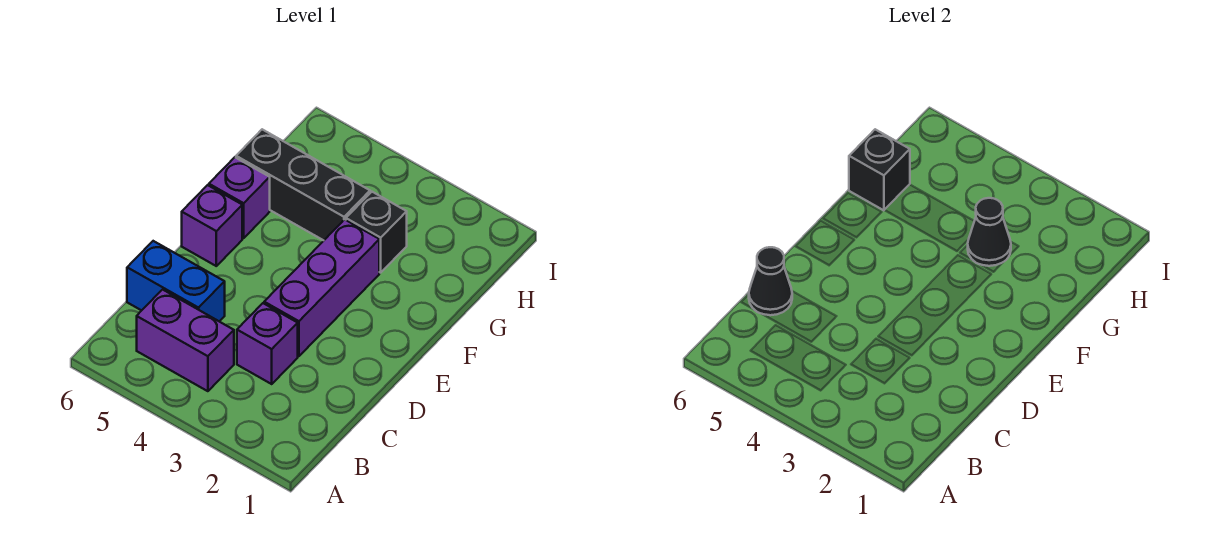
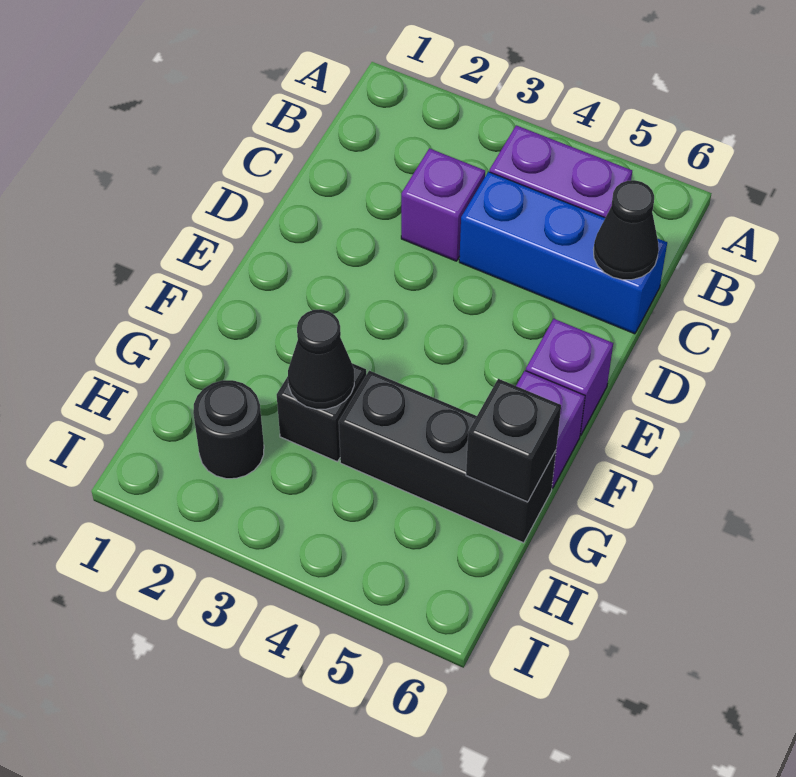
blue 1x2 brick [127,241,225,321] -> blue 1x3 brick [459,172,667,334]
purple 1x3 brick [264,219,379,356] -> none
none -> black 1x1 round brick [193,380,264,479]

